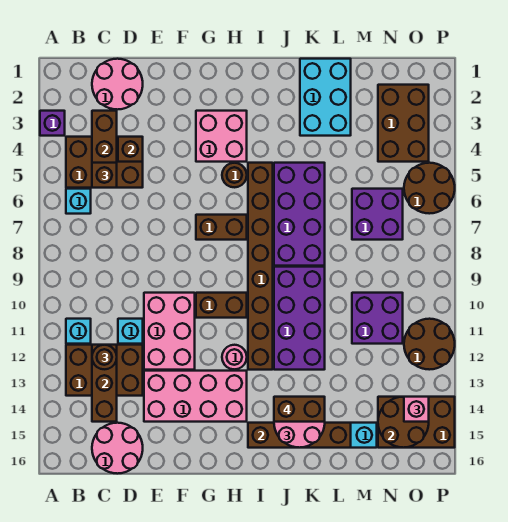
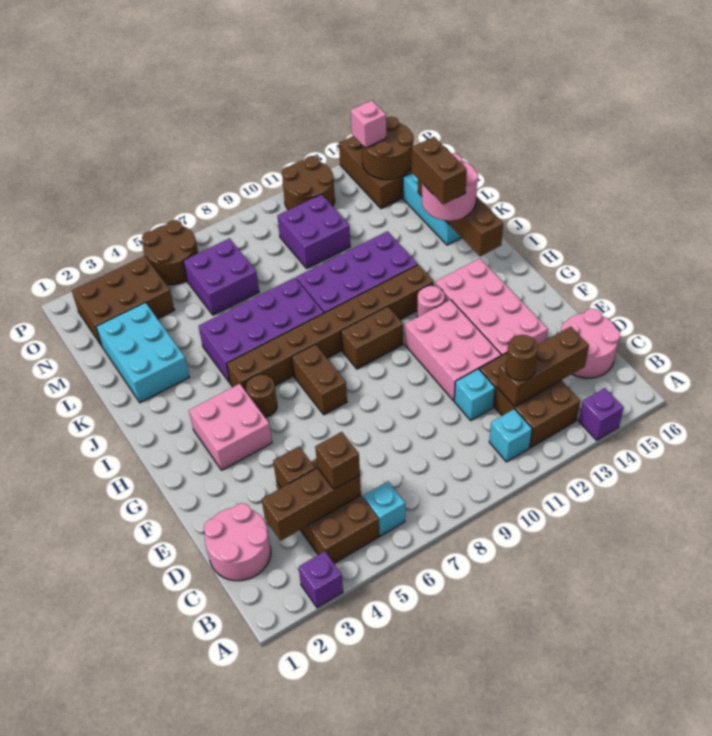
none -> purple 1x1 brick [579,388,624,440]
pink 2x3 brick [144,293,195,370] -> pink 2x3 brick turned to [405,300,501,401]
brown 1x2 brick [196,293,247,318] -> brown 1x2 brick turned to [341,306,403,369]
cyan 2x3 brick [300,59,351,136] -> cyan 2x3 brick turned to [96,302,189,403]

